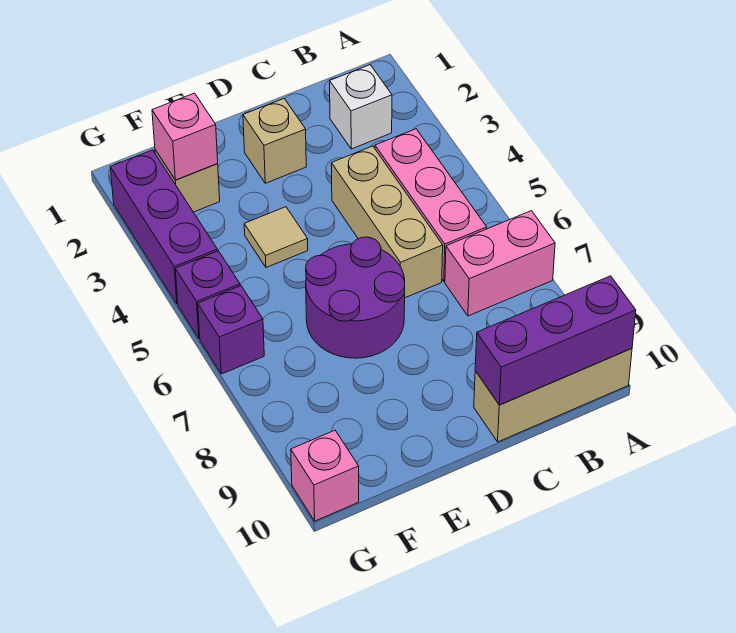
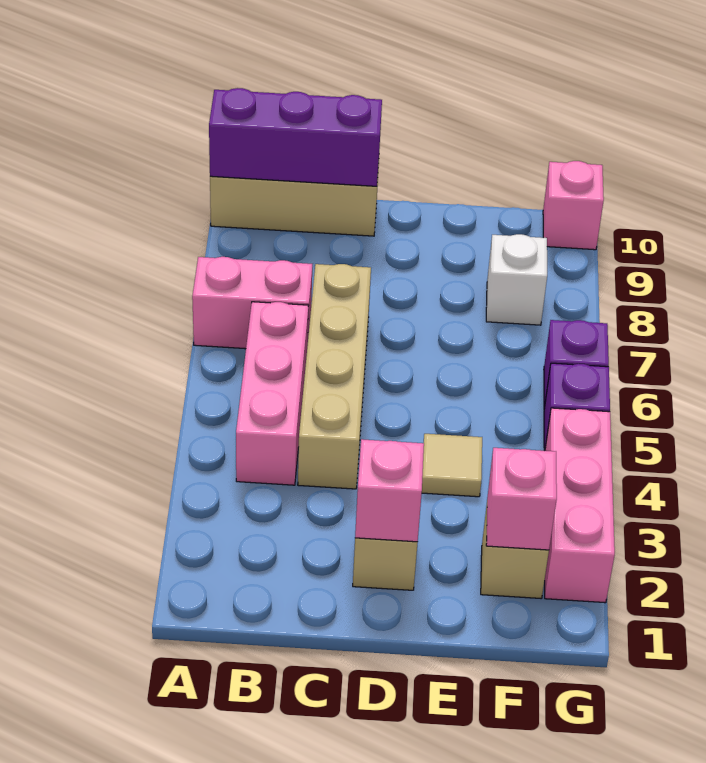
white 1x1 brick [330,65,392,149] -> white 1x1 brick moved to [486,234,547,325]
tan 1x3 brick [331,146,443,298] -> tan 1x4 brick [298,264,371,489]
none -> pink 1x1 brick [355,439,424,542]
purple 2x2 round brick [306,237,405,358] -> none
purple 1x3 brick [110,150,218,304] -> pink 1x3 brick [545,408,615,603]

